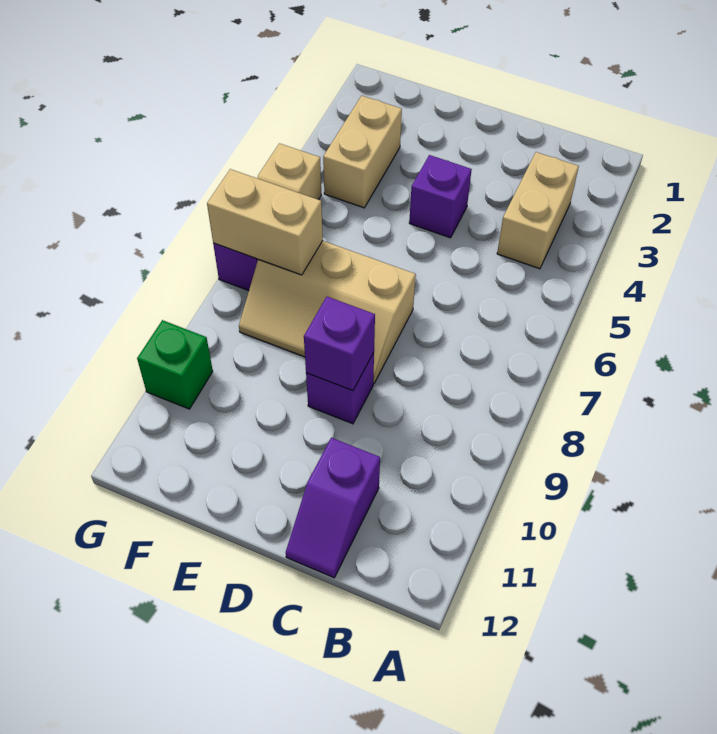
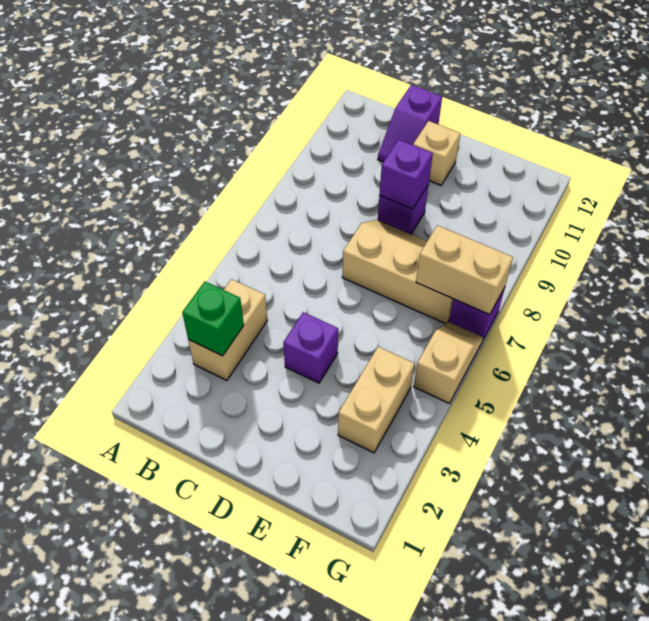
purple 1x2 slope [286,438,380,578] -> purple 1x2 slope turned to [378,85,442,162]
none -> tan 1x1 brick [413,121,460,185]
green 1x1 brick [137,320,213,409] -> green 1x1 brick moved to [182,282,244,356]

